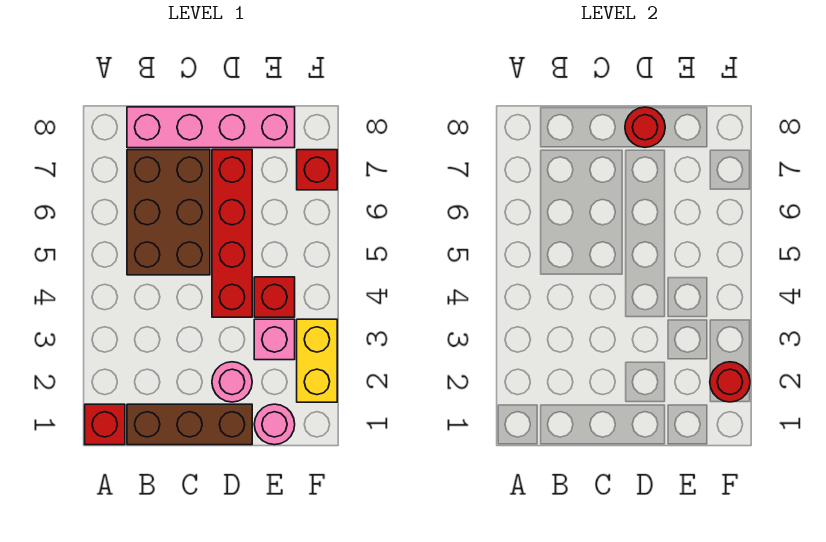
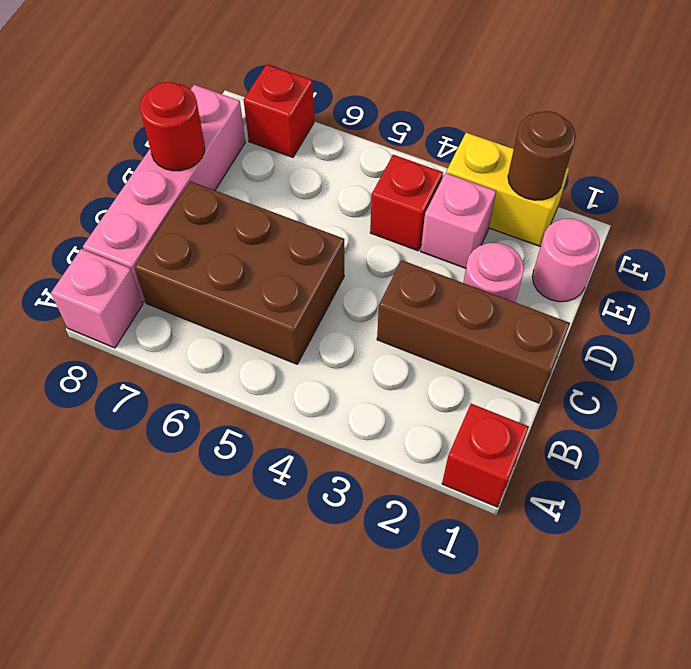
none -> pink 1x1 brick [51,249,142,348]
brown 1x3 brick [127,404,252,445] -> brown 1x3 brick turned to [377,260,570,403]
red 1x4 brick [212,150,252,317] -> none
red 1x1 round brick [710,362,750,402] -> brown 1x1 round brick [508,111,576,200]

